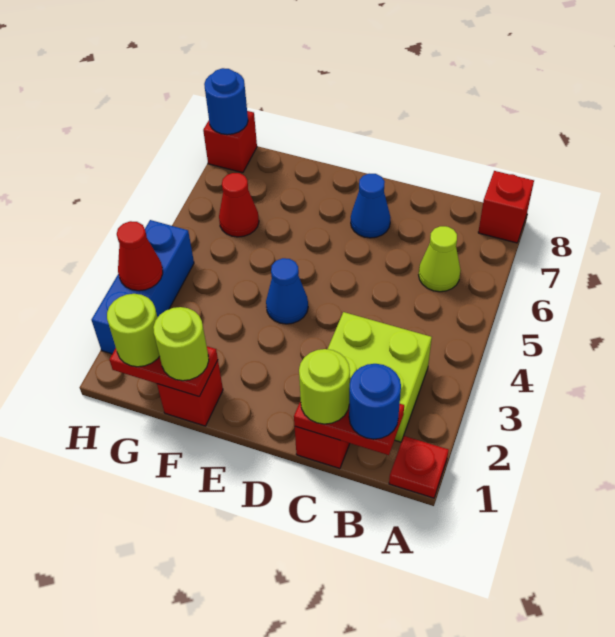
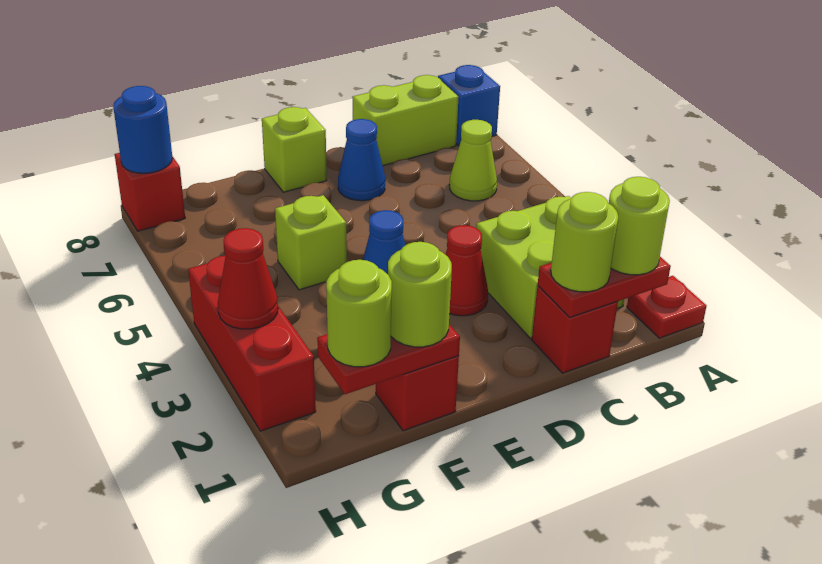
red 1x1 brick [478,171,534,243] -> blue 1x1 brick [438,65,500,145]
blue 1x1 round brick [349,364,401,439] -> lime 1x1 round brick [609,177,670,275]
none -> lime 1x2 brick [352,75,459,166]
none -> lime 1x1 brick [262,107,327,192]
none -> lime 1x1 brick [275,195,347,290]
red 1x1 cone [219,173,259,237] -> red 1x1 cone moved to [445,225,488,316]
blue 1x3 brick [91,220,194,354] -> red 1x3 brick [188,256,316,431]

